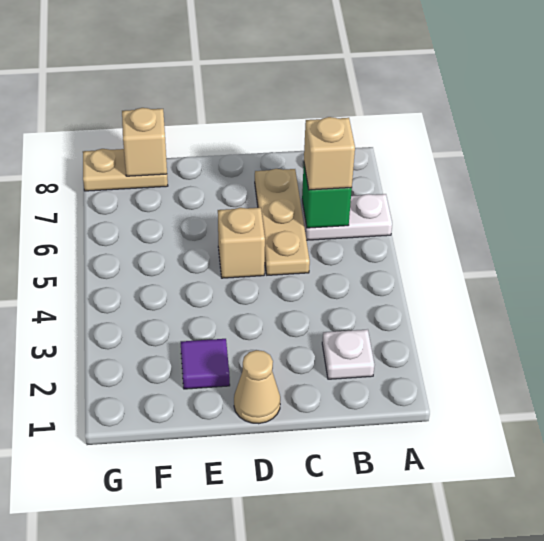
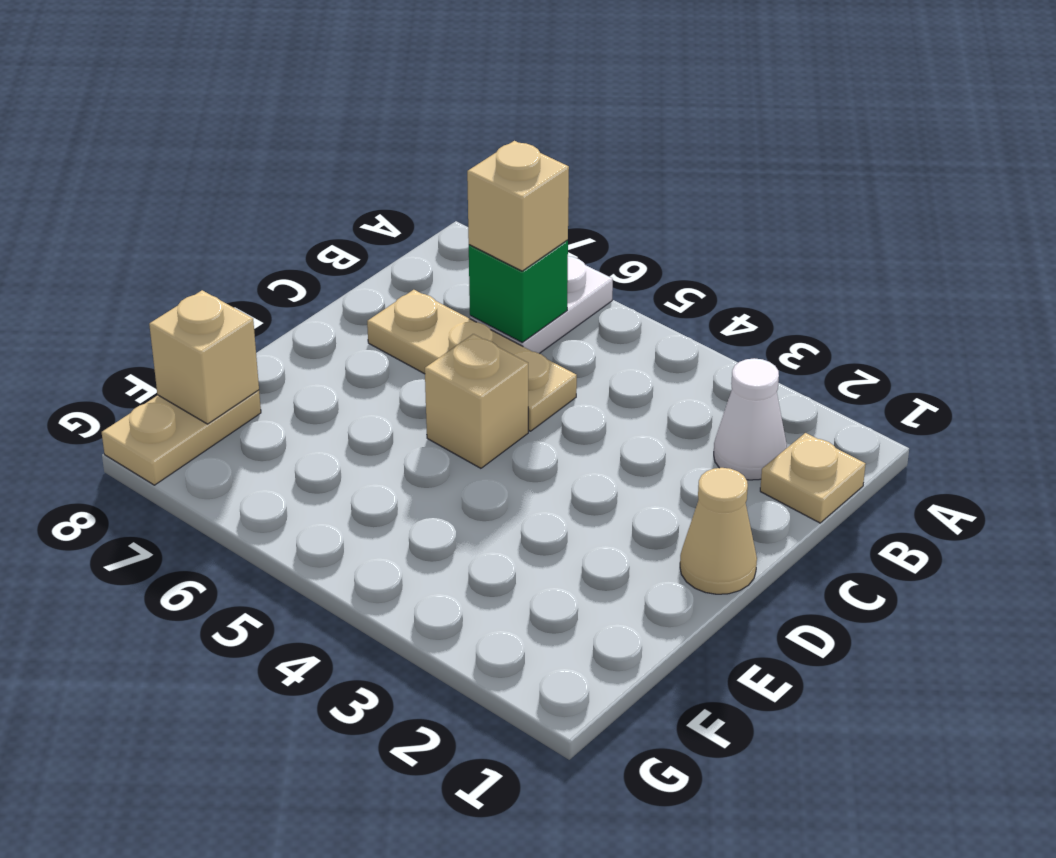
none -> tan 1x1 plate [760,433,865,523]
white 1x1 plate [322,329,374,379] -> white 1x1 cone [714,358,787,480]
purple 1x1 tile [181,339,230,389] -> none

